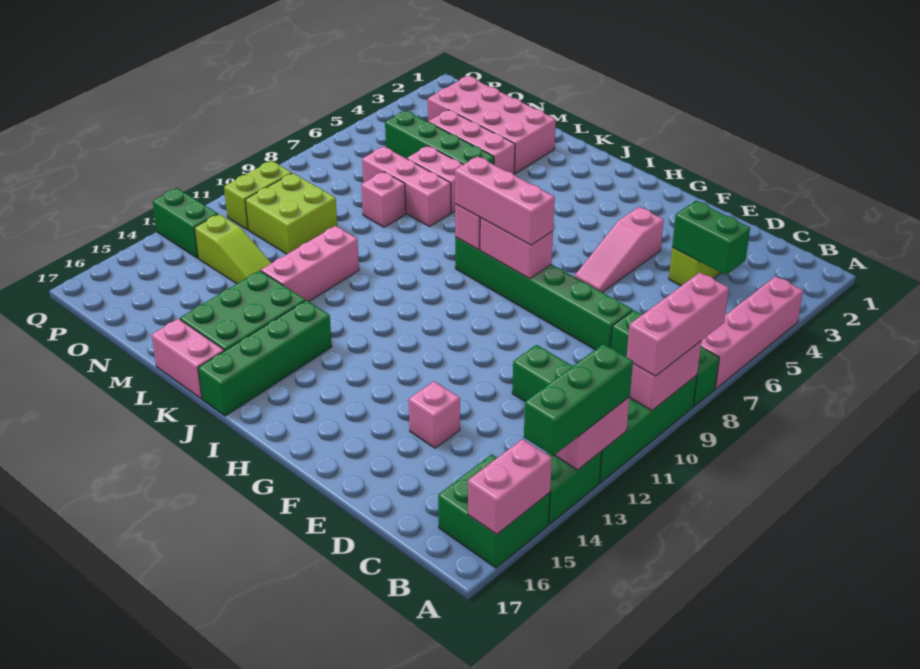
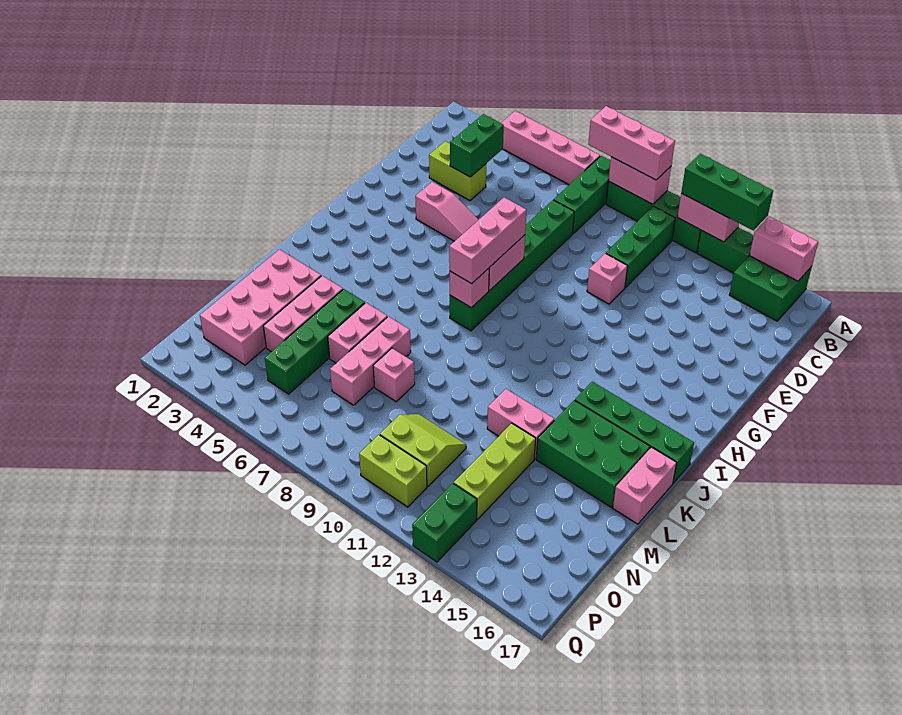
pink 1x1 brick [409,381,460,448] -> pink 1x1 brick moved to [587,253,628,304]
pink 1x3 brick [261,226,359,301] -> pink 1x2 brick [487,389,554,459]
lime 1x3 slope [195,214,271,284] -> lime 1x3 brick [454,423,536,519]
lime 2x2 brick [245,173,337,254] -> lime 2x2 slope [380,414,466,487]

